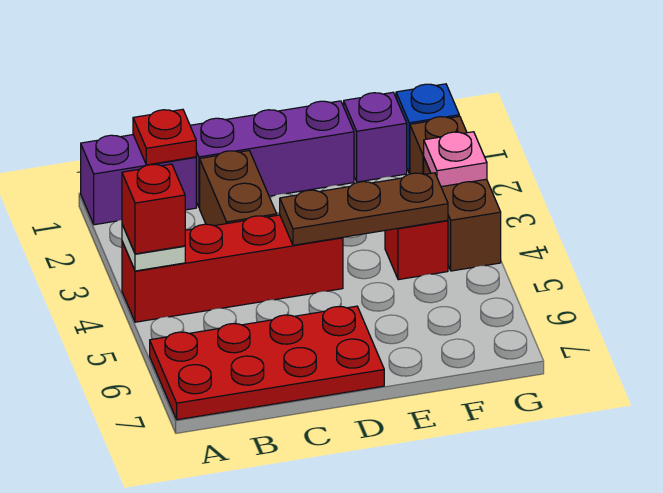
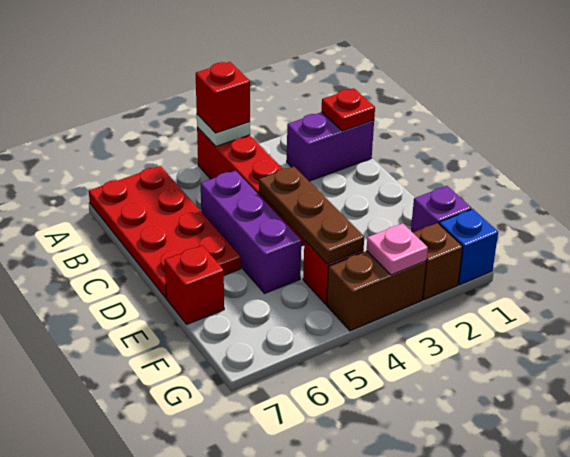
purple 1x2 brick [81,135,196,225] -> purple 1x2 brick turned to [287,112,374,181]
purple 1x3 brick [190,101,354,208] -> purple 1x3 brick moved to [201,171,301,293]
brown 1x2 brick [200,151,277,226] -> none
none -> red 1x1 brick [165,245,224,324]

